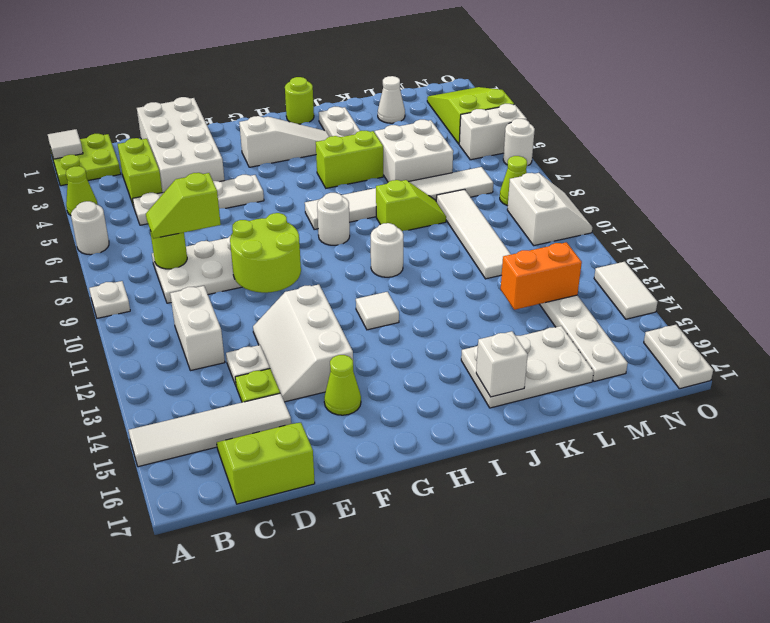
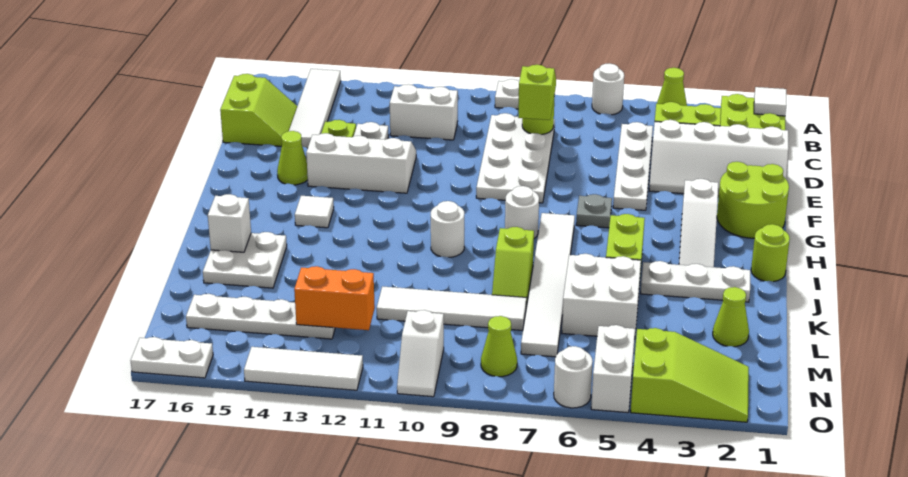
white 2x4 brick [137,97,225,193] -> white 2x4 slope [649,120,788,196]
lime 2x2 round brick [230,213,301,293] -> lime 2x2 round brick moved to [717,162,789,238]
none -> grey 1x1 plate [576,194,612,228]
white 1x1 tile [356,292,399,330] -> white 1x1 tile moved to [295,196,334,228]
white 2x3 plate [461,326,594,408] -> white 2x2 plate [203,232,287,288]
white 1x1 cone [378,76,405,123] -> lime 1x1 cone [713,287,749,347]
orange 1x2 brick [501,242,582,310] -> orange 1x2 brick turned to [294,266,375,330]
white 2x2 slope [507,173,592,246] -> white 1x2 slope [397,310,444,397]
white 1x2 tile [594,262,657,319] -> white 1x3 tile [244,347,363,390]

